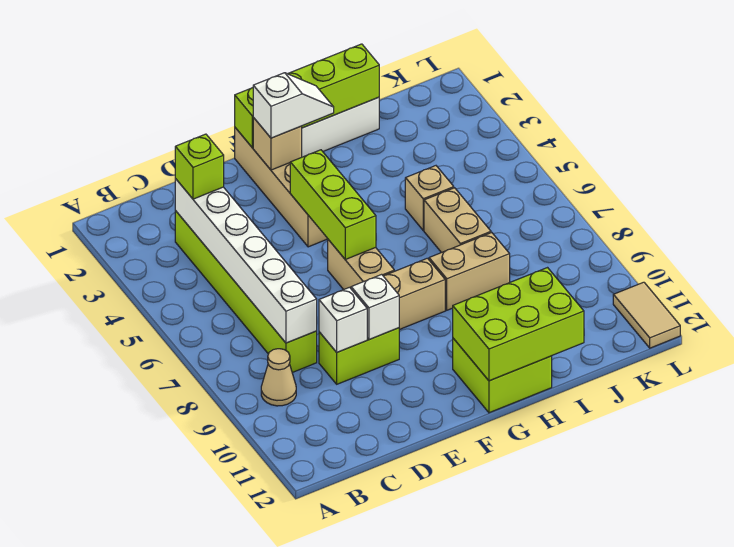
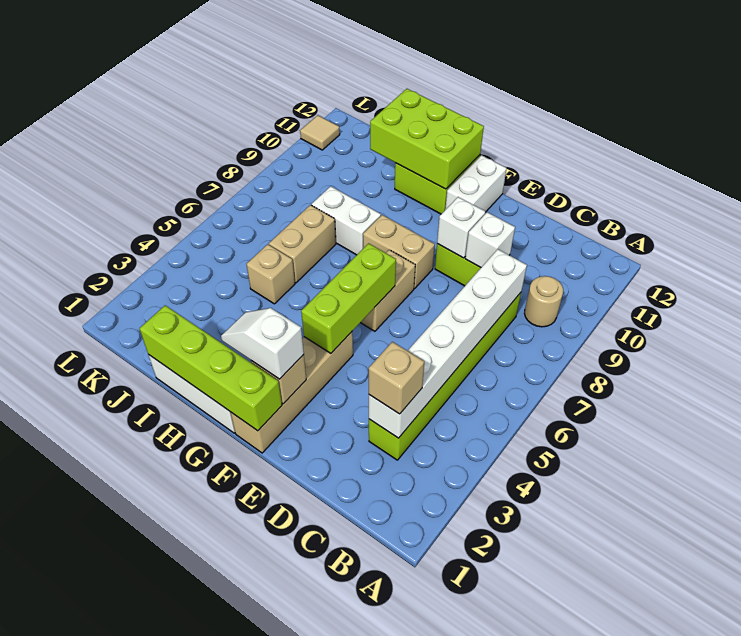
tan 1x1 cone [261,349,296,406] -> tan 1x1 round brick [524,276,563,327]
lime 1x1 brick [175,134,224,199] -> tan 1x1 brick [369,342,424,414]
none -> white 1x2 brick [445,155,507,212]
tan 1x2 brick [429,233,510,310] -> white 1x2 brick [311,186,381,255]
tan 1x2 tile [613,282,680,348] -> tan 1x1 tile [300,115,340,150]

